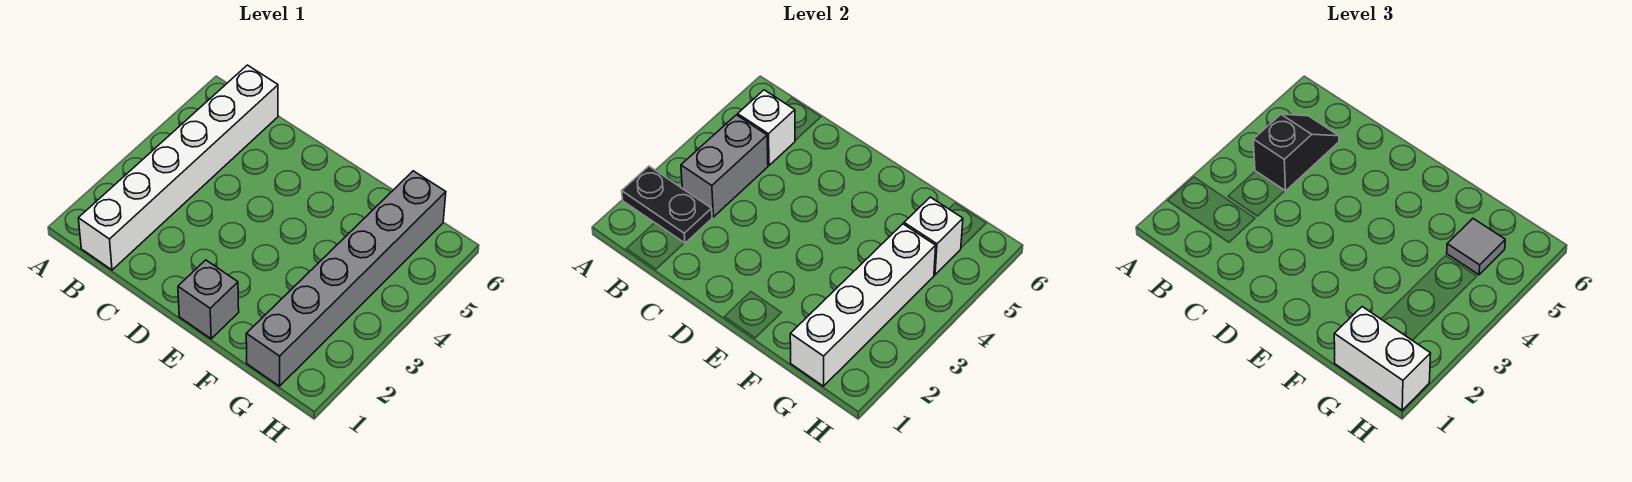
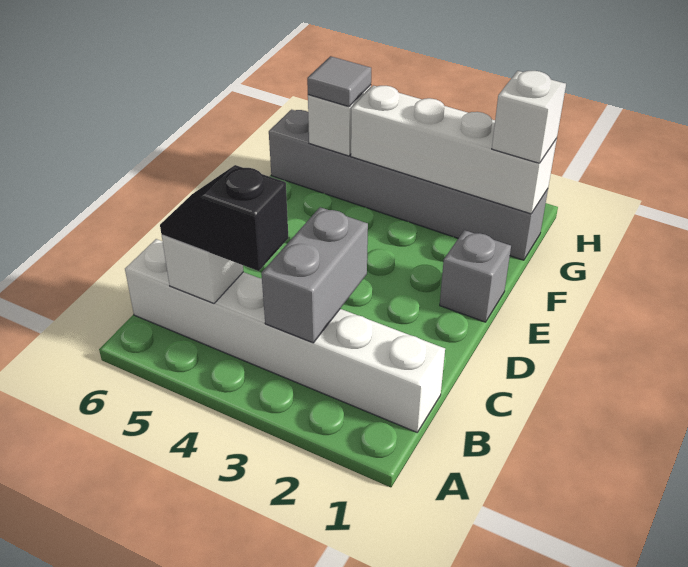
black 1x2 plate [622,166,712,243] -> none
grey 1x2 brick [681,115,768,217] -> grey 1x2 brick turned to [261,207,368,343]
white 1x2 brick [1334,307,1431,410] -> white 1x1 brick [492,71,566,163]

